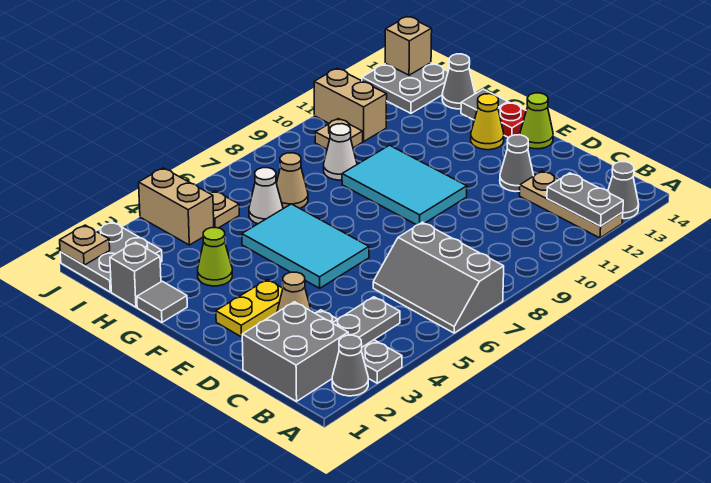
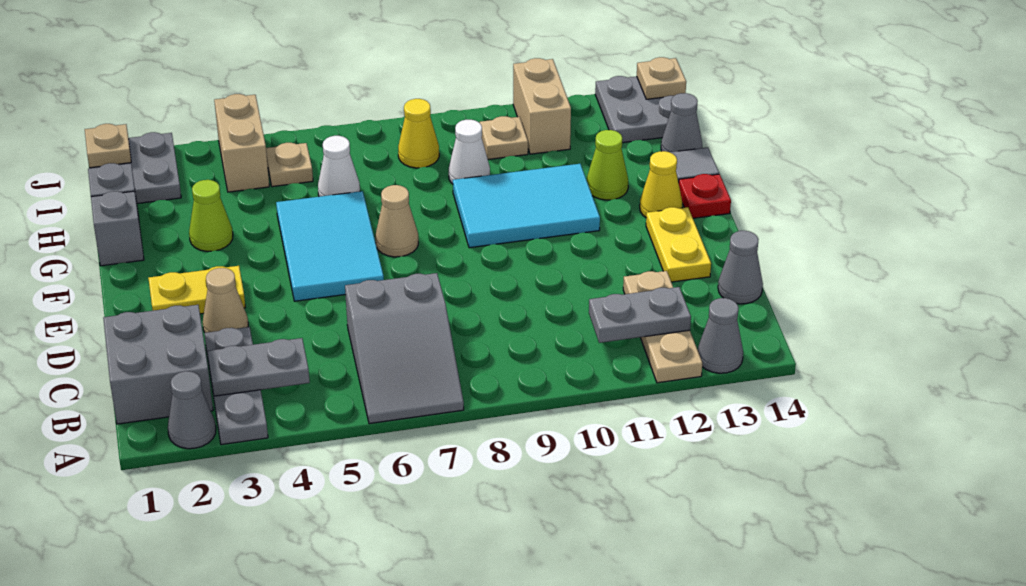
grey 2x3 slope [373,222,504,333] -> grey 2x3 slope turned to [345,273,464,424]
grey 1x2 plate [547,173,623,226] -> grey 1x2 plate turned to [589,287,691,343]
grey 1x1 cone [500,135,533,192] -> grey 1x1 cone moved to [718,231,763,304]
none -> yellow 1x2 plate [646,207,711,282]
cyan 2x3 tile [342,145,467,225] -> cyan 2x3 tile turned to [453,164,600,248]
lime 1x1 cone [520,93,553,149] -> lime 1x1 cone moved to [587,130,628,200]
grey 1x1 tile [137,281,187,322] -> grey 1x1 brick [91,191,144,266]
tan 1x1 cone [276,153,308,209] -> tan 1x1 cone moved to [375,185,418,257]
none -> yellow 1x1 cone [398,99,439,168]
tan 1x1 brick [385,16,432,75] -> tan 1x1 plate [637,57,686,99]

